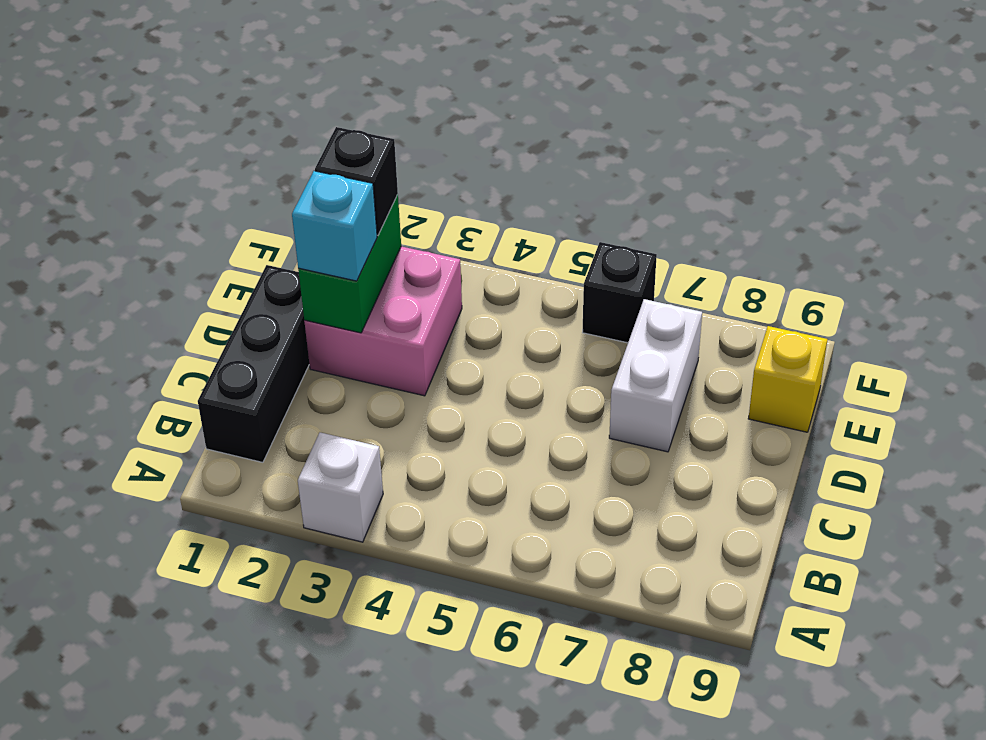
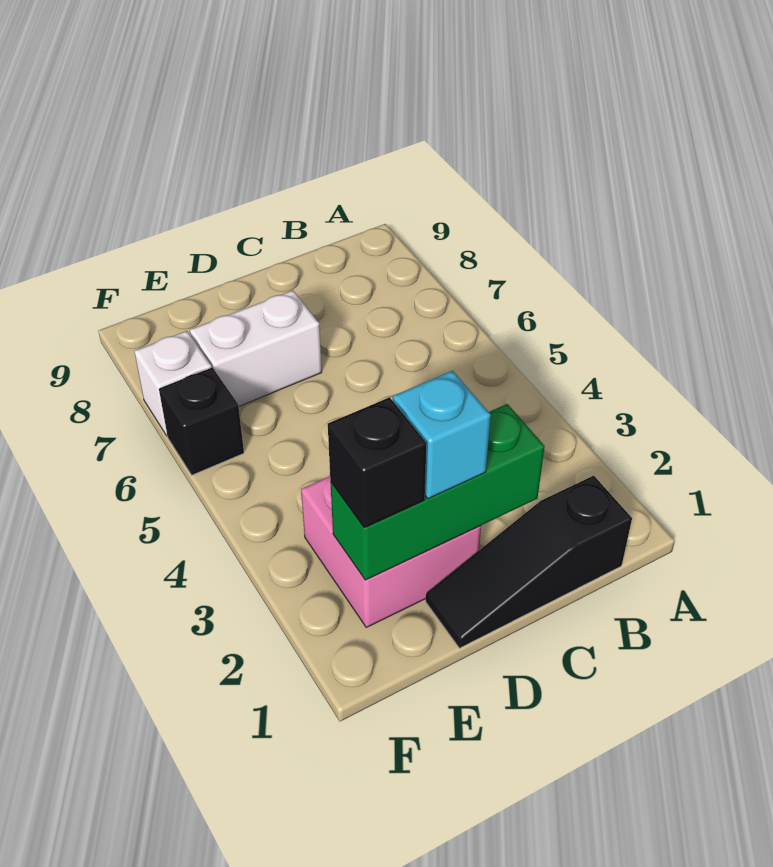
white 1x1 brick [298,432,383,542] -> white 1x1 brick moved to [134,331,212,436]
black 1x3 brick [198,265,309,462] -> black 1x3 slope [426,476,632,648]
green 1x2 brick [298,195,401,333] -> green 1x3 brick [330,404,545,580]
yellow 1x1 brick [748,326,827,432] -> none

